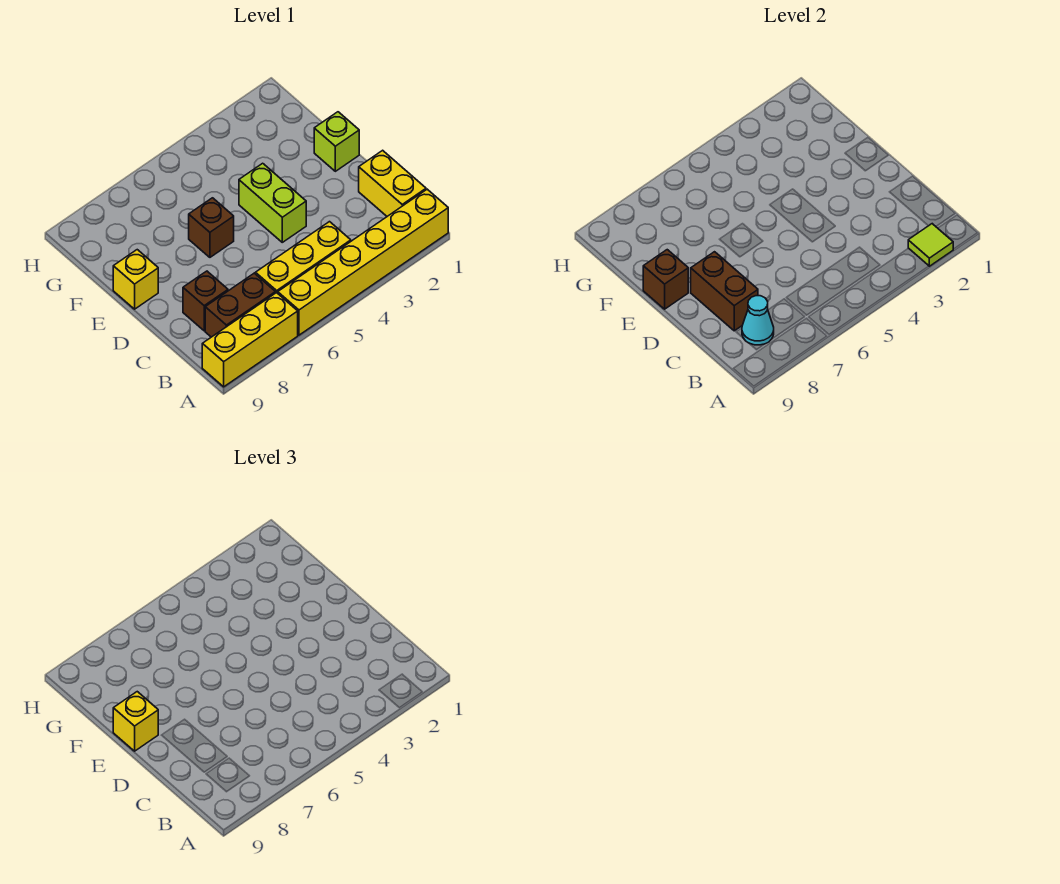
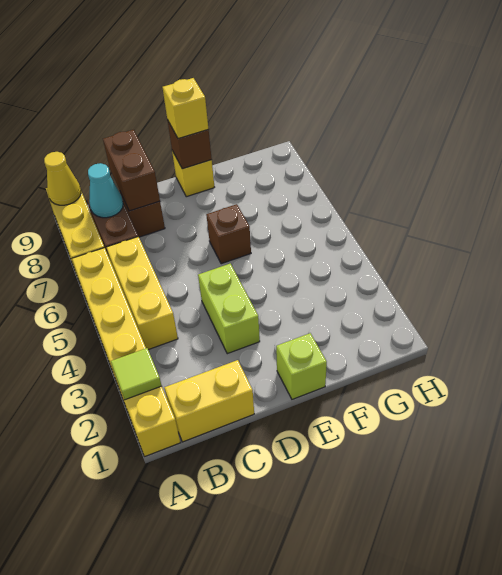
none -> yellow 1x1 cone [44,152,81,205]
brown 1x2 brick [691,252,758,331] -> brown 1x2 brick turned to [103,130,160,211]
lime 1x2 brick [239,163,306,242] -> lime 1x2 brick turned to [198,264,260,354]

